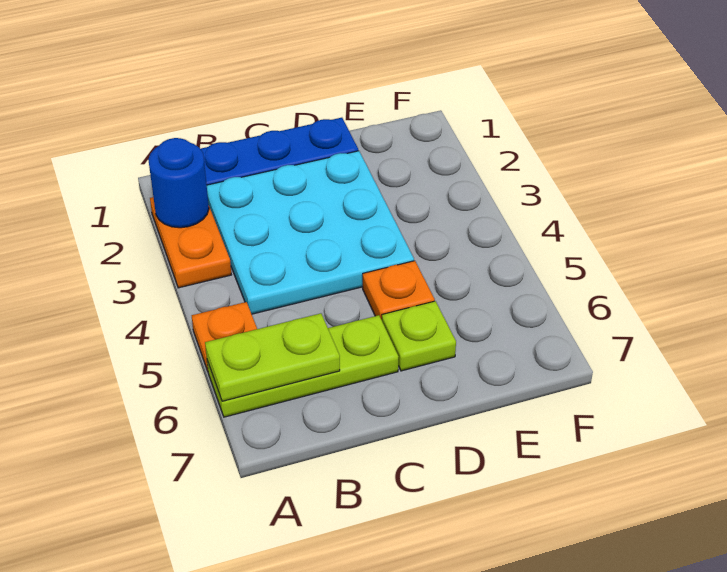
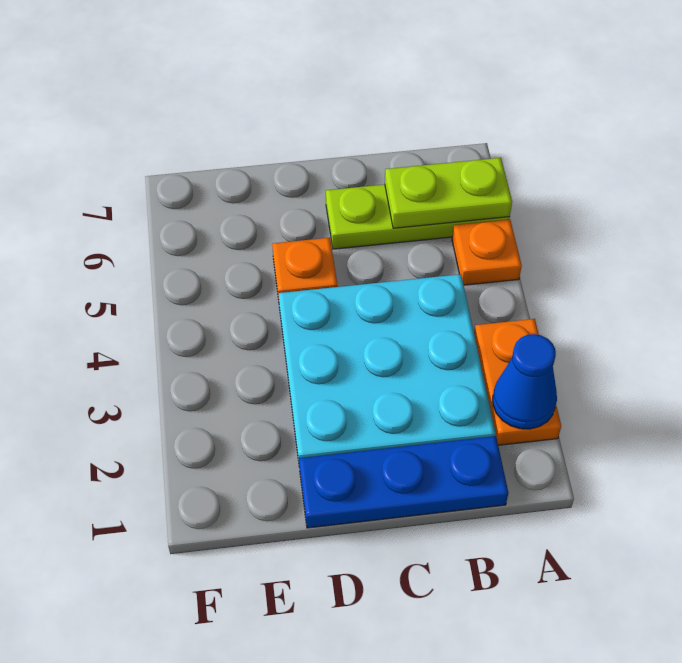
blue 1x1 round brick [148,138,209,228] -> blue 1x1 cone [493,334,557,429]
lime 1x1 plate [382,301,456,371] -> none

